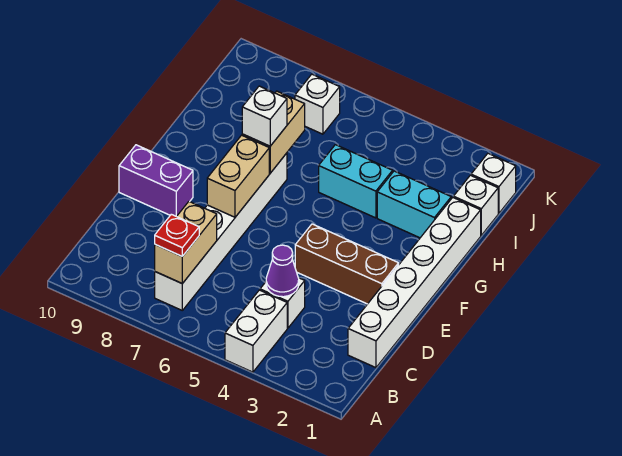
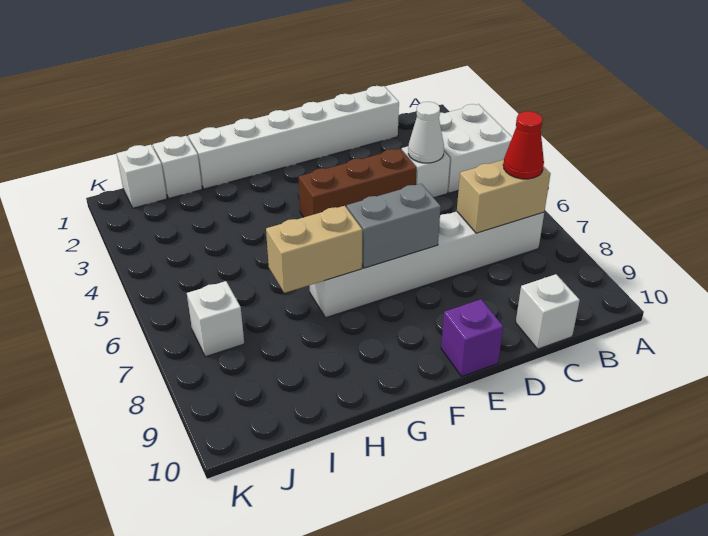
white 1x2 brick [225,290,287,372] -> white 2x2 brick [439,104,512,193]
red 1x1 plate [155,214,199,256] -> red 1x1 cone [503,111,544,179]
purple 1x1 cone [266,245,299,297] -> white 1x1 cone [408,102,444,163]
brown 1x3 brick [295,224,399,304] -> brown 1x3 brick turned to [299,149,417,217]
tan 1x2 brick [207,135,269,217] -> grey 1x2 brick [347,184,441,268]
purple 1x2 brick [119,145,193,216] -> purple 1x1 brick [441,299,503,376]
white 1x1 brick [242,86,287,146] -> white 1x1 brick moved to [516,274,580,349]
cyan 1x2 brick [377,171,451,238] -> none
cyan 1x2 brick [319,145,393,218] -> none

